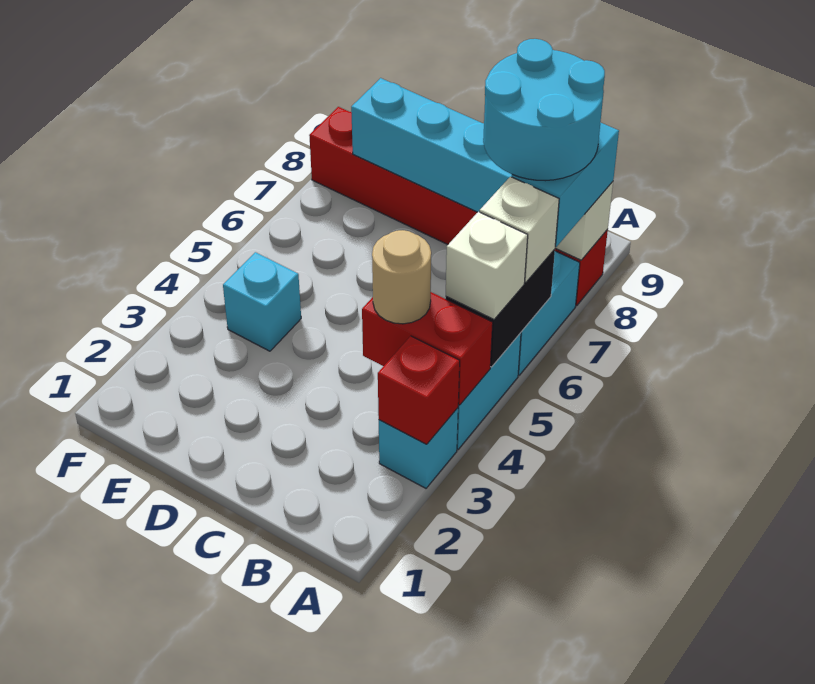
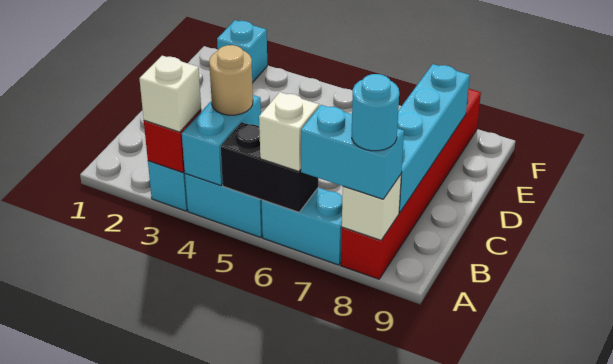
red 1x2 brick [362,292,493,405] -> cyan 1x2 brick [182,95,261,186]
white 1x1 brick [446,212,528,319] -> white 1x1 brick moved to [139,56,201,132]
cyan 2x2 round brick [483,39,605,181] -> cyan 1x1 round brick [352,74,399,151]
cyan 1x1 brick [223,252,301,351] -> cyan 1x1 brick moved to [217,20,267,83]

